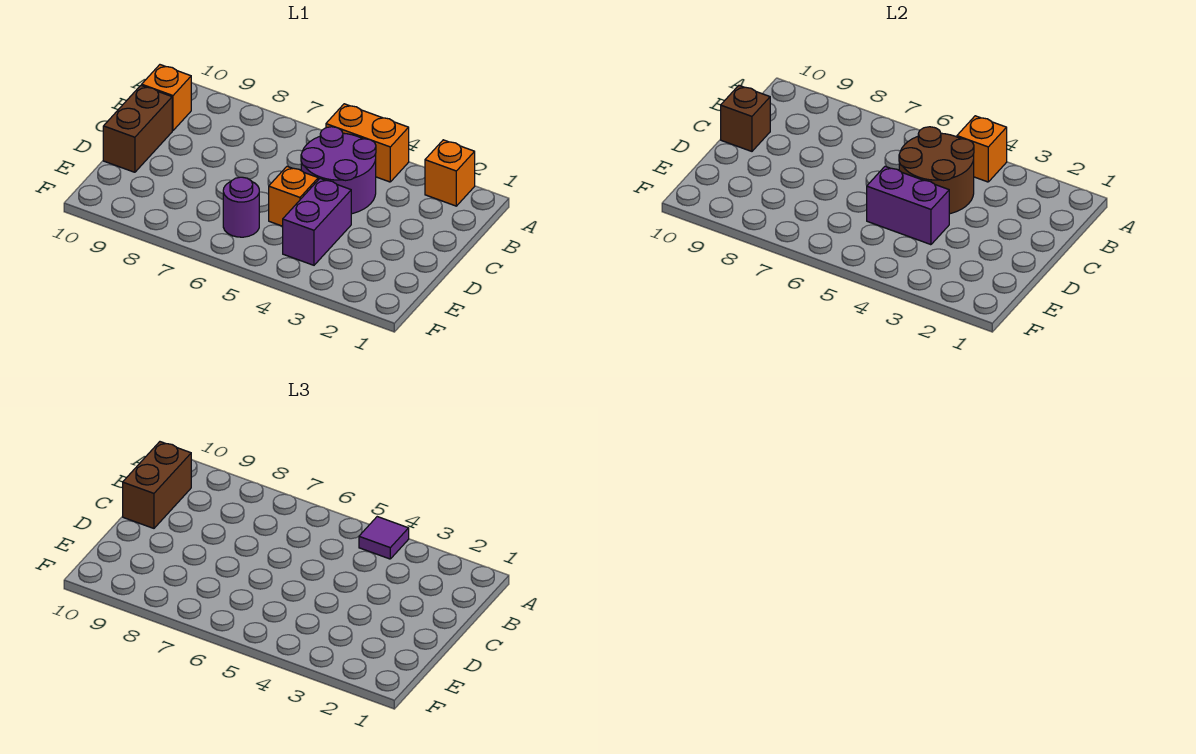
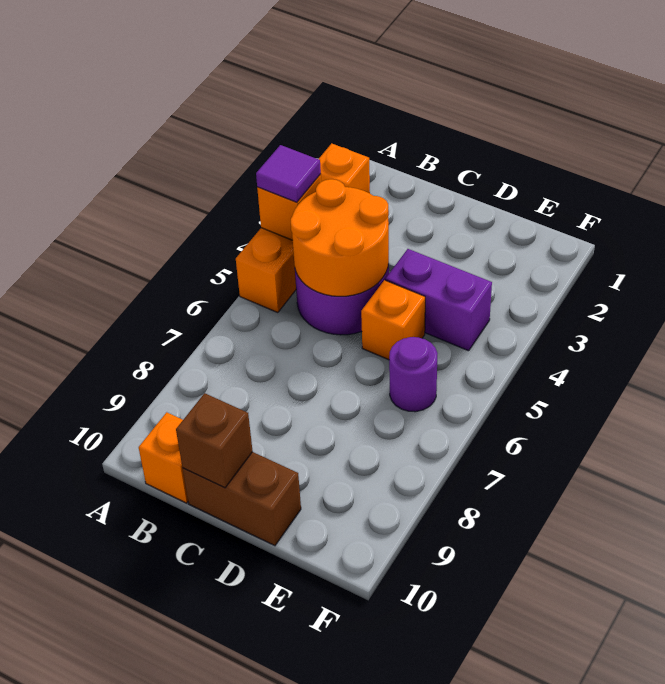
brown 2x2 round brick [899,127,974,214] -> orange 2x2 round brick [291,179,389,296]
brown 1x2 brick [123,442,191,528] -> none
purple 1x2 brick [867,166,949,245] -> none

